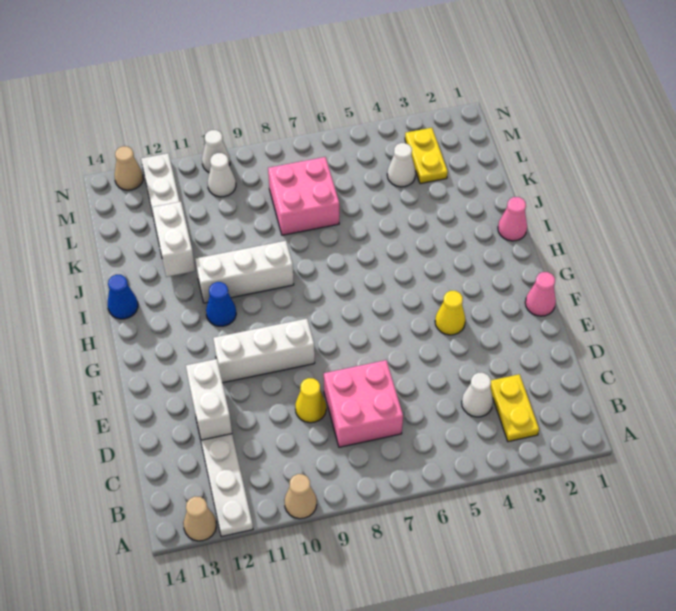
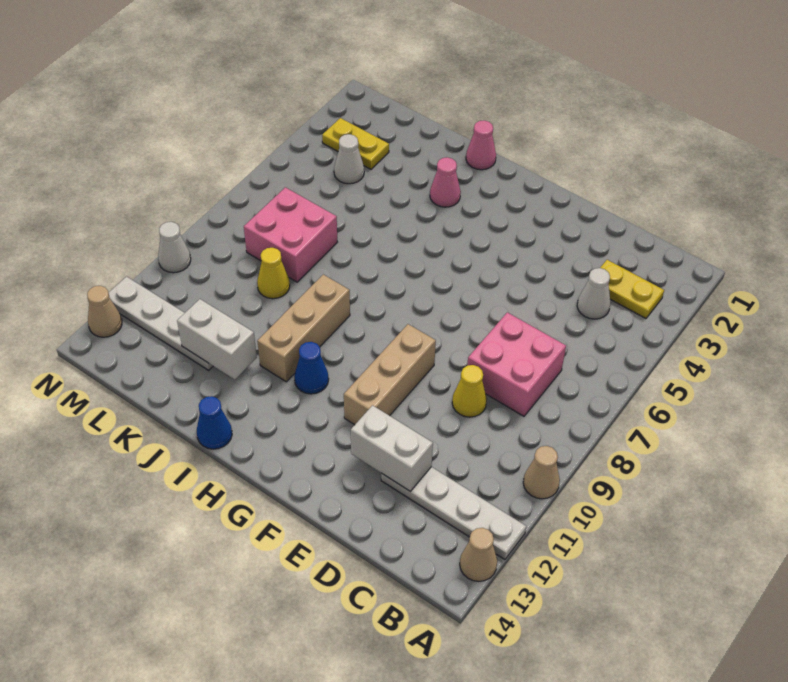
pink 1x1 cone [525,272,556,316] -> pink 1x1 cone moved to [430,157,461,207]
yellow 1x1 cone [435,291,465,335] -> yellow 1x1 cone moved to [257,248,290,299]
white 1x3 brick [213,319,315,383] -> tan 1x3 brick [344,324,436,425]
white 1x3 brick [195,241,294,303] -> tan 1x3 brick [257,275,350,382]
white 1x1 cone [208,153,236,197] -> none

